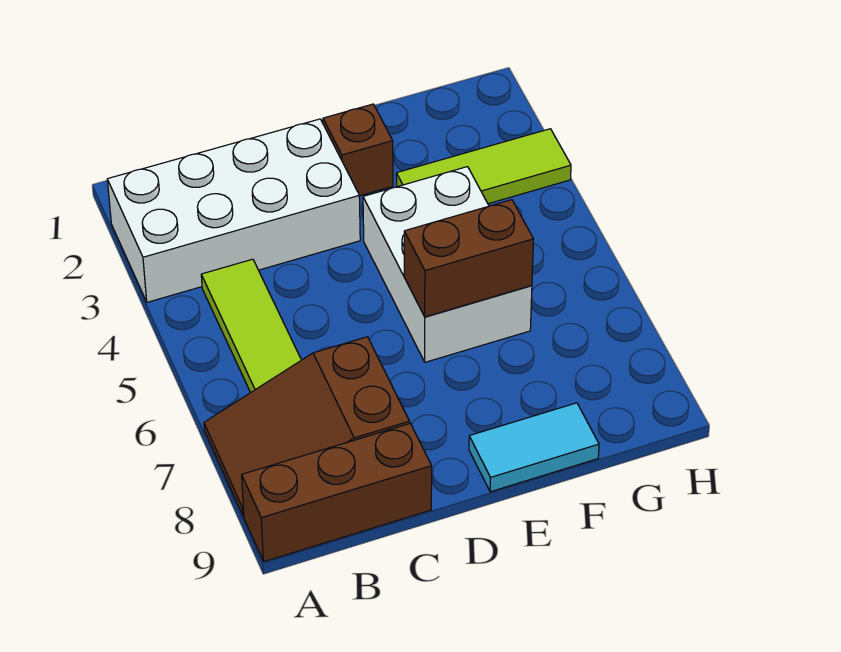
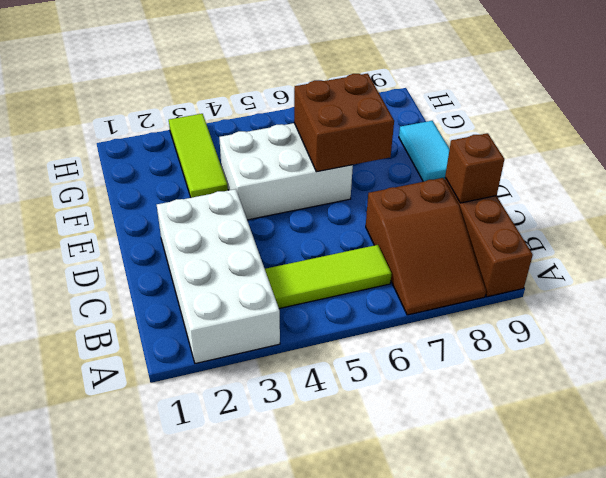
brown 1x1 brick [323,104,393,196] -> brown 1x1 brick moved to [445,133,504,203]
brown 1x2 brick [404,200,534,317] -> brown 2x2 brick [294,73,394,172]

